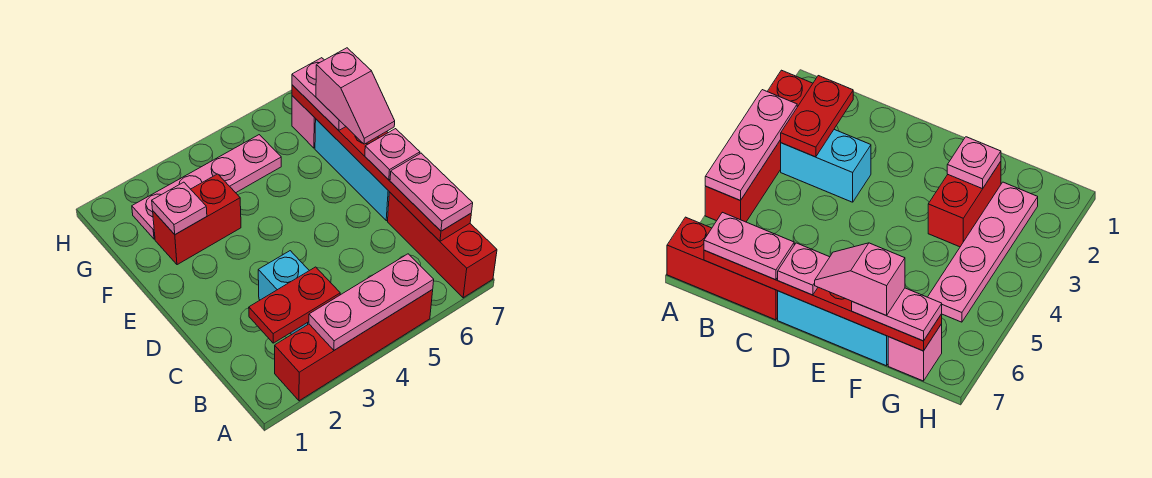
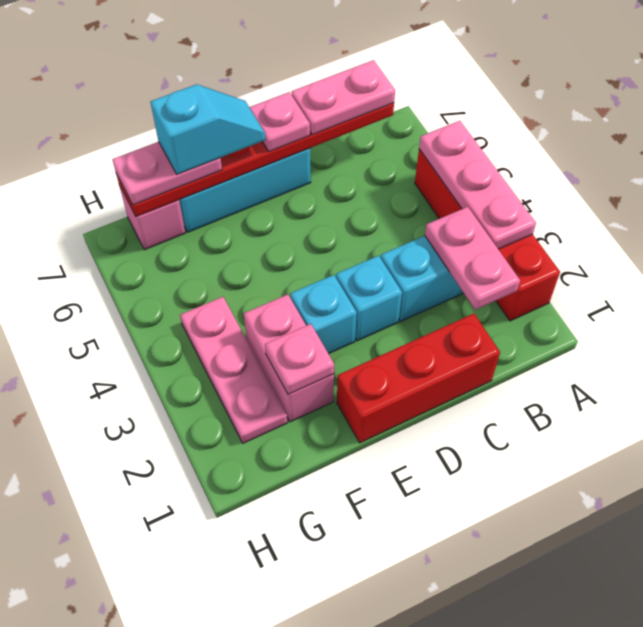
red 1x3 brick [388,192,497,298] -> red 1x3 brick moved to [337,314,500,443]
red 1x2 plate [249,267,340,343] -> pink 1x2 plate [425,207,520,310]
none -> cyan 1x1 brick [336,256,402,341]
none -> cyan 1x1 brick [290,275,357,354]
pink 1x2 slope [316,48,395,144] -> cyan 1x2 slope [150,84,266,174]
red 1x2 brick [153,174,241,265] -> pink 1x2 brick [244,295,334,422]
pink 1x4 plate [132,135,281,239] -> pink 1x3 plate [180,297,287,443]

